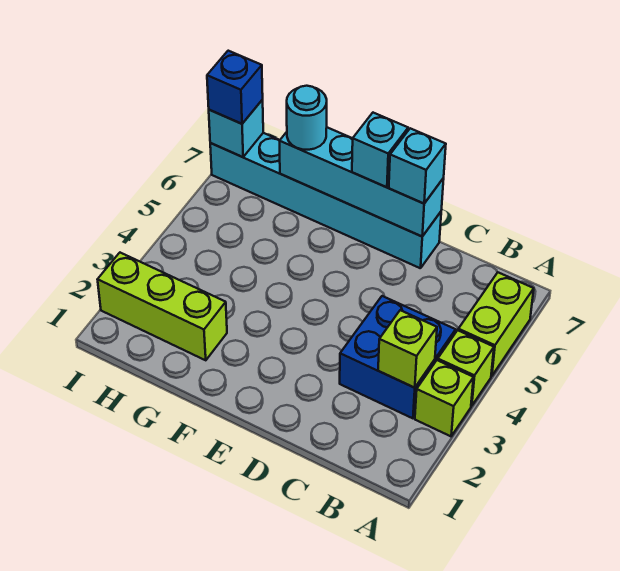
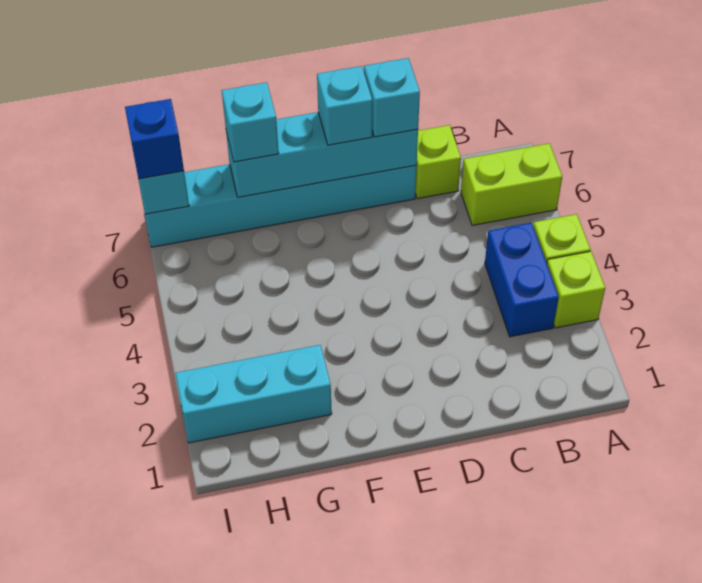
lime 1x2 brick [458,272,534,376] -> lime 1x2 brick turned to [461,143,562,226]
blue 2x2 brick [340,296,456,418] -> blue 1x2 brick [485,223,559,337]
lime 1x1 brick [378,310,437,388] -> lime 1x1 brick moved to [415,125,461,199]
lime 1x3 brick [98,253,227,360] -> cyan 1x3 brick [175,345,332,443]
cyan 1x1 round brick [287,86,327,150] -> cyan 1x1 brick [222,82,279,162]

